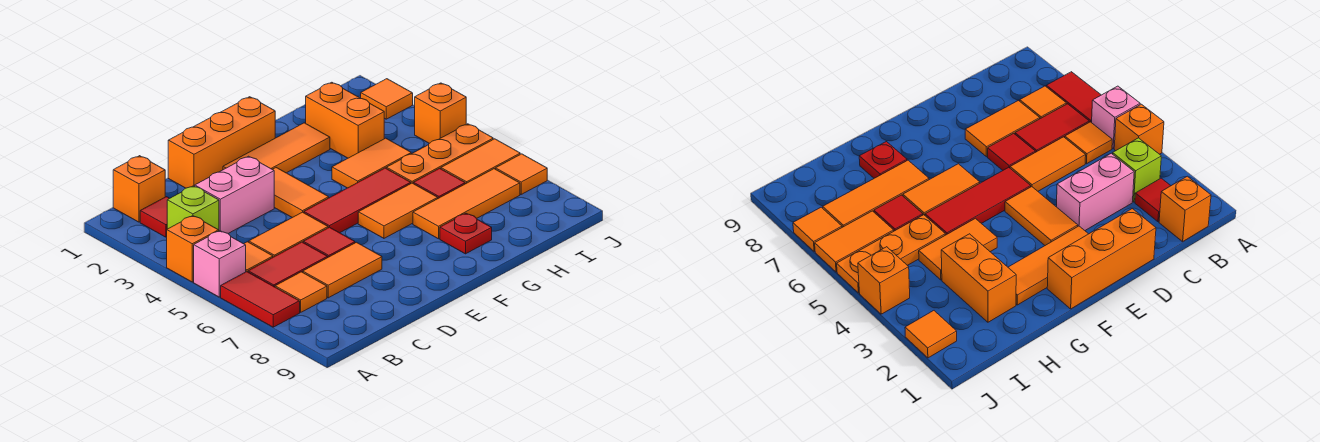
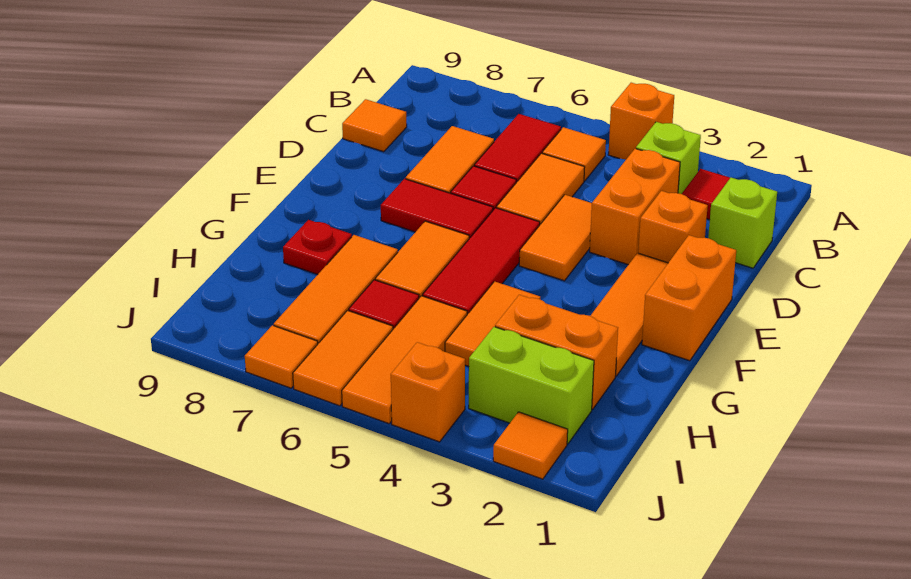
pink 1x1 brick [194,231,246,297] -> none
red 1x2 tile [221,272,300,327] -> red 1x2 tile moved to [381,179,493,238]
orange 1x1 brick [113,156,165,222] -> orange 1x1 brick moved to [638,191,708,263]
orange 1x1 tile [275,272,327,312] -> orange 1x1 tile moved to [342,99,407,152]
none -> lime 1x1 brick [708,178,777,268]
pink 1x2 brick [195,156,274,233] -> orange 1x2 brick [590,149,680,265]
orange 1x3 brick [168,97,275,188] -> orange 1x2 brick [642,235,736,361]
orange 1x2 tile [273,168,329,218] -> orange 1x2 tile turned to [519,195,592,281]
orange 1x3 plate [386,124,493,183] -> orange 1x3 tile [342,296,467,424]
none -> lime 1x2 brick [469,327,594,444]

